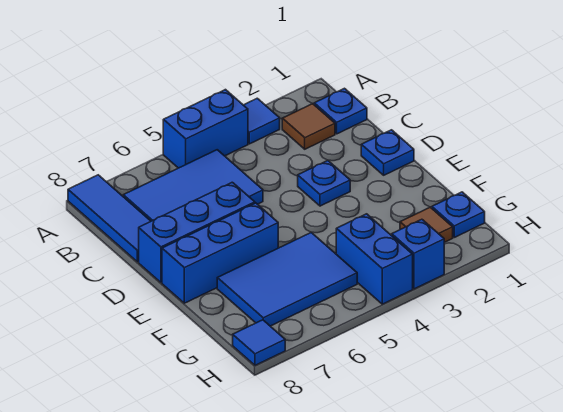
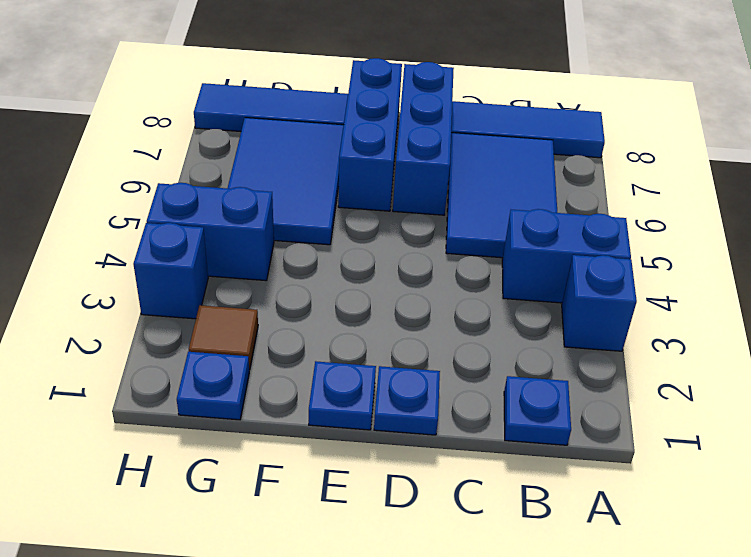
blue 1x1 tile [244,98,280,144] -> blue 1x1 brick [562,255,637,351]
blue 1x2 brick [163,90,248,168] -> blue 1x2 brick turned to [502,209,631,303]
brown 1x1 tile [282,104,335,149] -> none
blue 1x1 plate [298,161,350,206] -> blue 1x1 plate moved to [309,361,376,430]
blue 1x1 tile [233,320,285,365] -> blue 1x3 tile [194,83,348,131]

